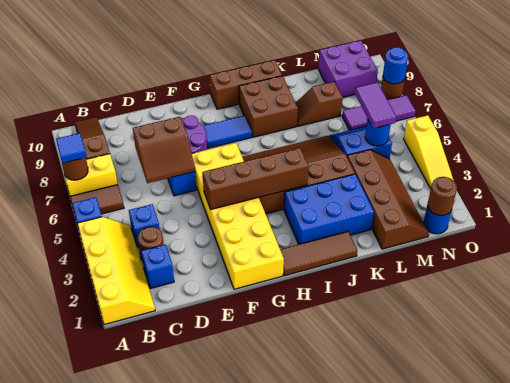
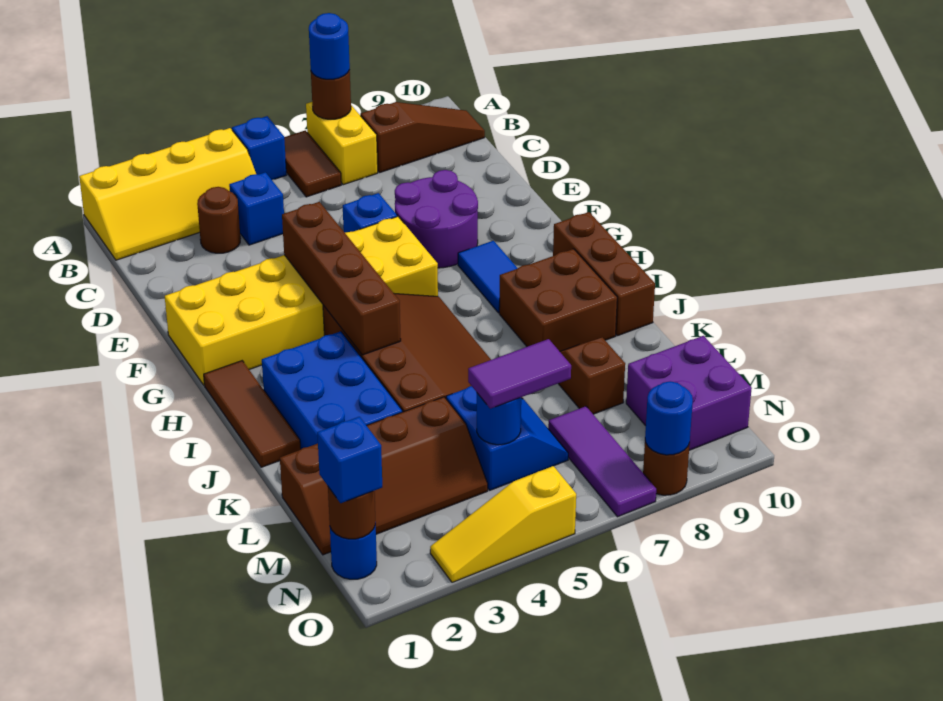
blue 1x1 tile [56,133,86,163] -> blue 1x1 round brick [309,13,350,79]
blue 1x1 brick [141,245,174,289] -> blue 1x1 brick moved to [317,417,382,503]
brown 2x2 slope [133,117,195,183] -> none

